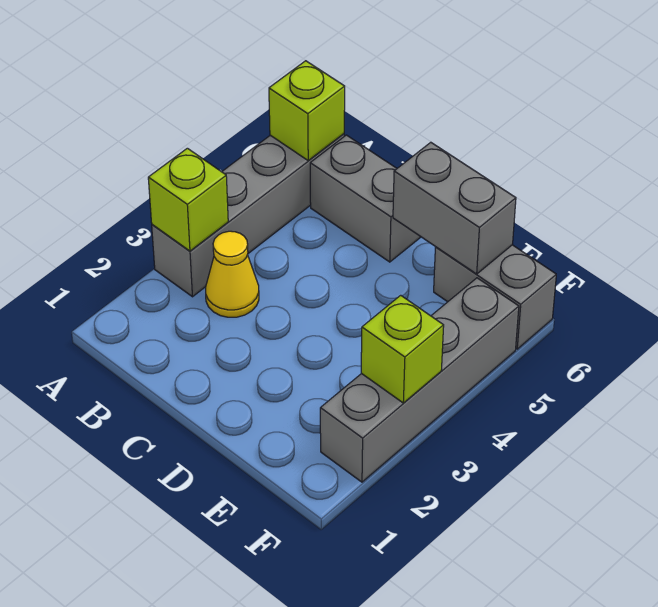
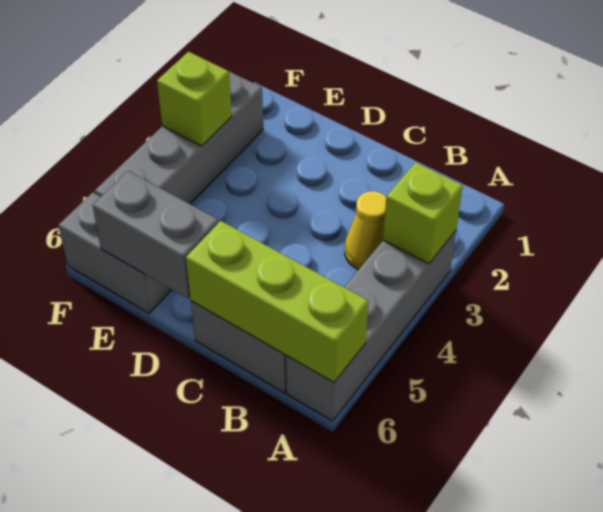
lime 1x1 brick [269,61,345,160] -> lime 1x3 brick [186,221,368,383]

